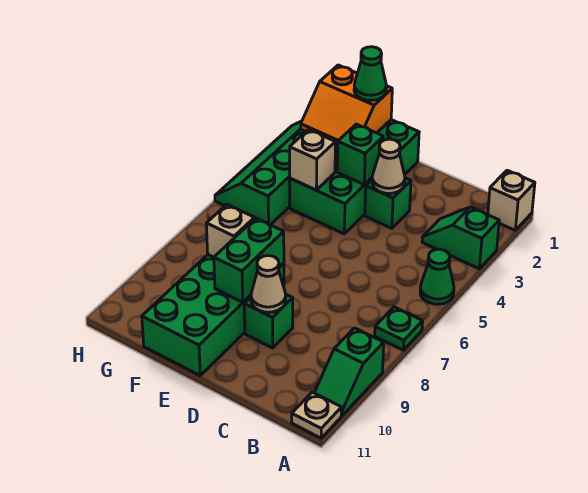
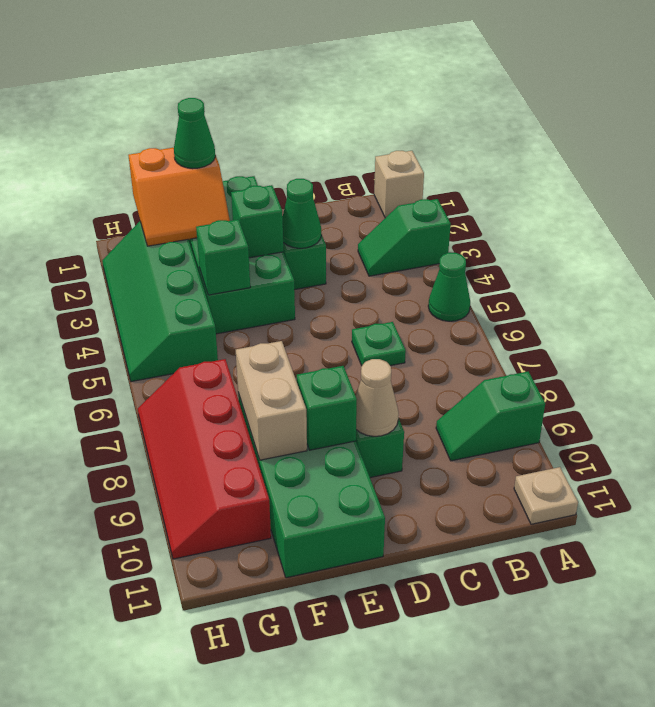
green 1x1 plate [375,307,423,350] -> green 1x1 plate moved to [352,322,406,366]
green 1x2 slope [314,328,384,415] -> green 1x2 slope turned to [436,372,545,461]
tan 1x1 cone [372,139,405,194] -> green 1x1 cone [283,179,321,248]
green 1x2 brick [214,218,284,302] -> green 1x1 brick [297,366,357,450]
tan 1x1 brick [290,130,335,190] -> green 1x1 brick [196,220,250,295]
tan 1x1 brick [206,205,254,257] -> tan 1x2 brick [236,341,307,460]
none -> red 2x4 slope [138,359,271,559]

